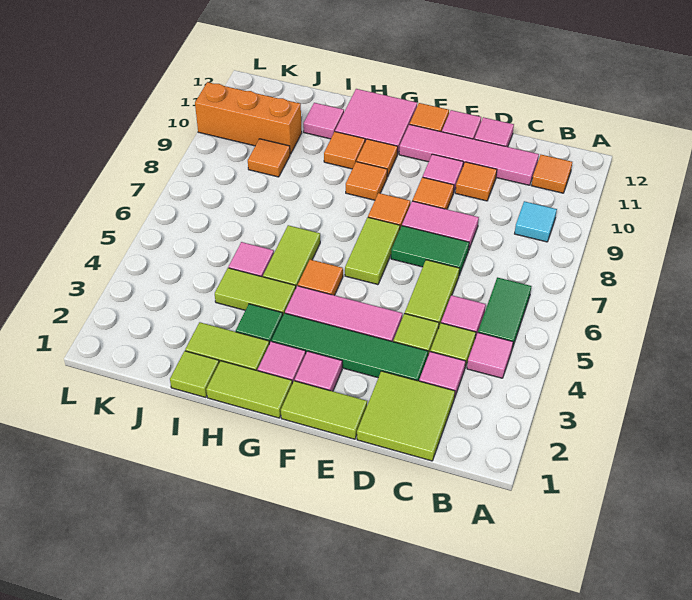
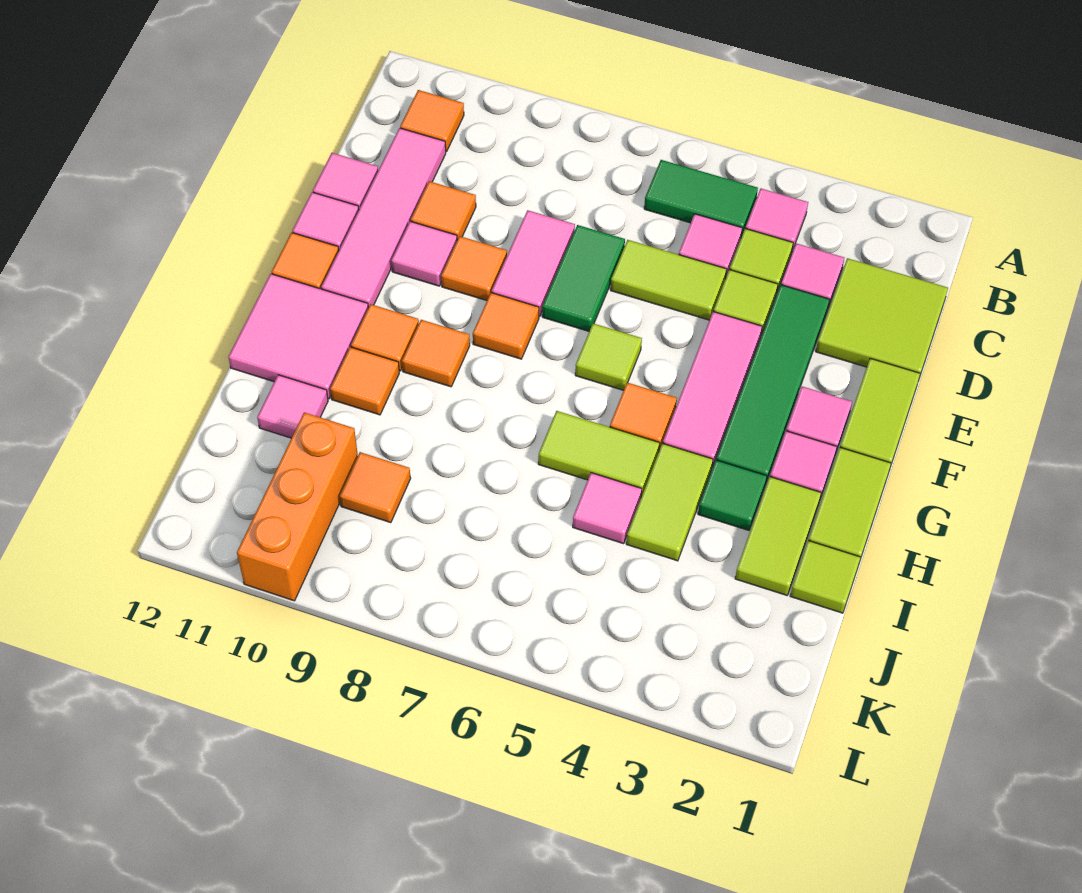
cyan 1x1 tile [515,201,557,242] -> none
lime 1x2 tile [345,217,400,285] -> lime 1x1 tile [575,323,642,390]

